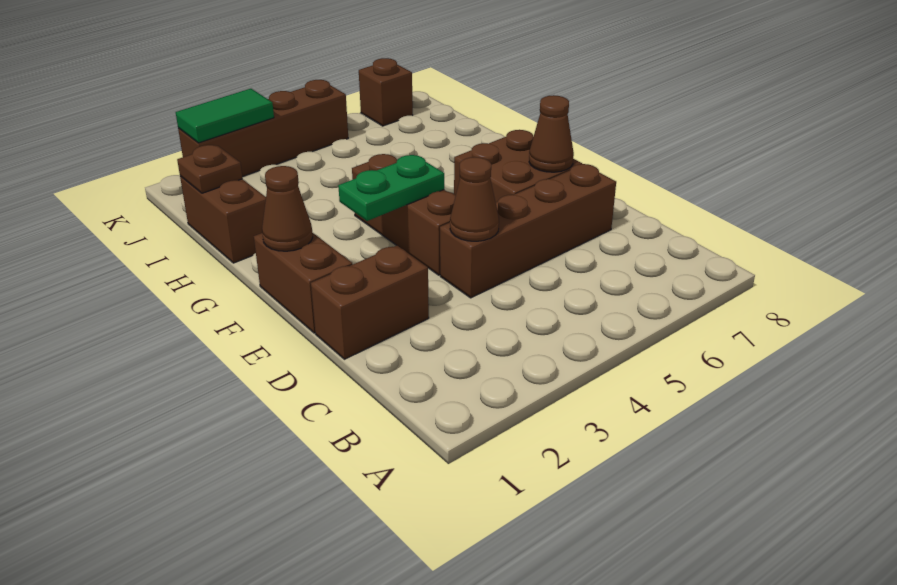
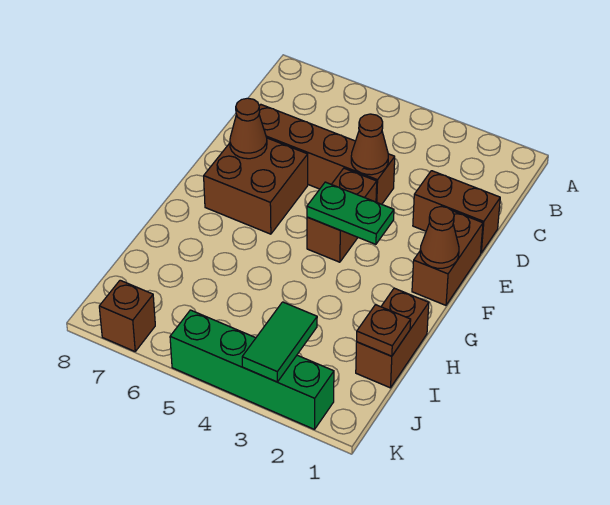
brown 1x3 brick [352,154,456,275] -> brown 1x2 brick [307,168,377,262]
brown 1x4 brick [178,80,348,177] -> green 1x4 brick [170,310,334,429]
green 1x2 tile [176,89,274,143] -> green 1x2 tile turned to [242,302,317,382]

